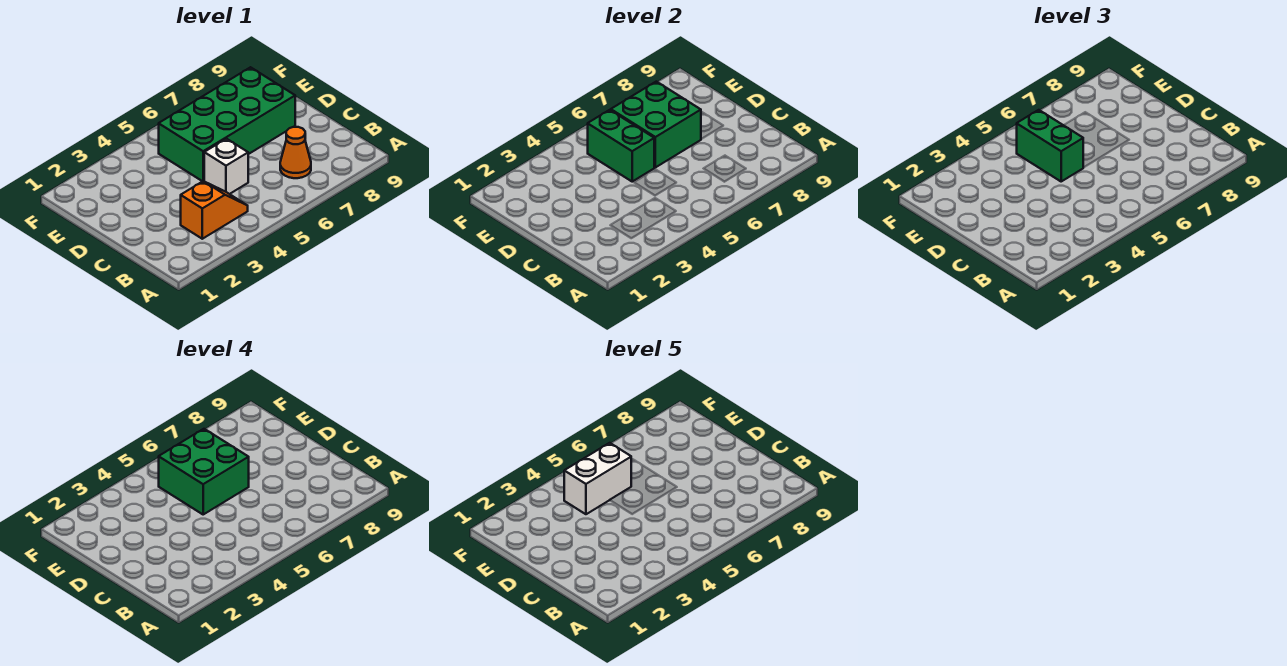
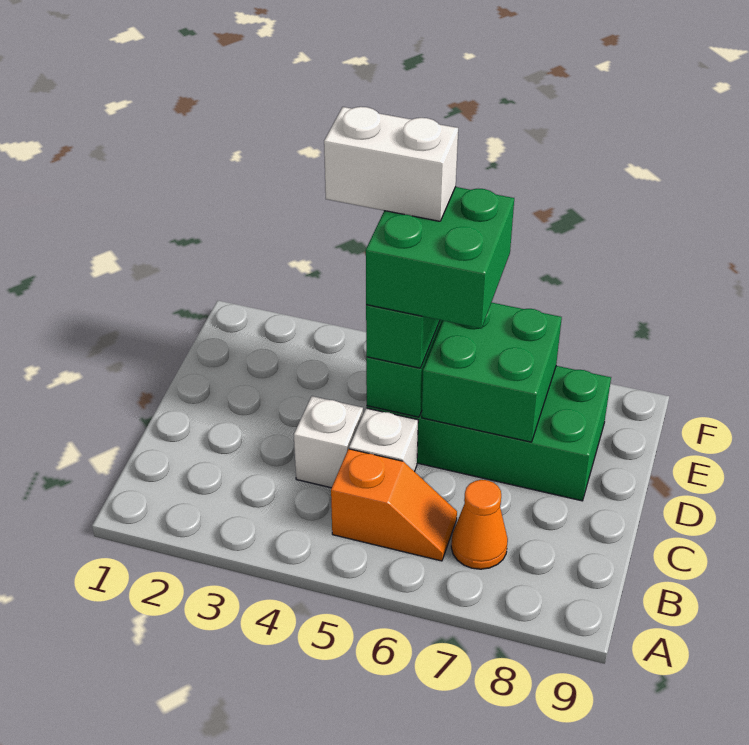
orange 1x2 slope [181,181,248,239] -> orange 1x2 slope moved to [331,449,457,561]
none -> white 1x1 brick [294,396,363,488]

